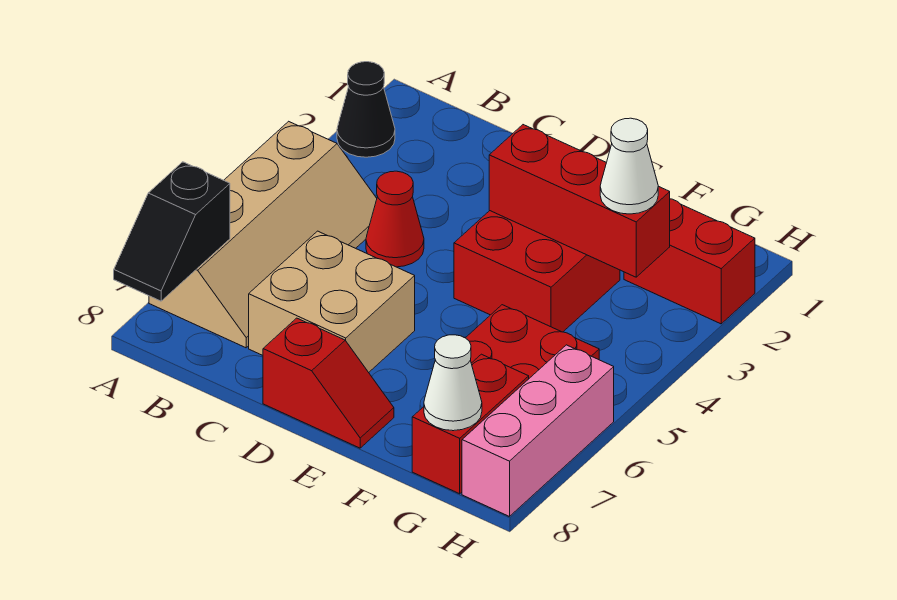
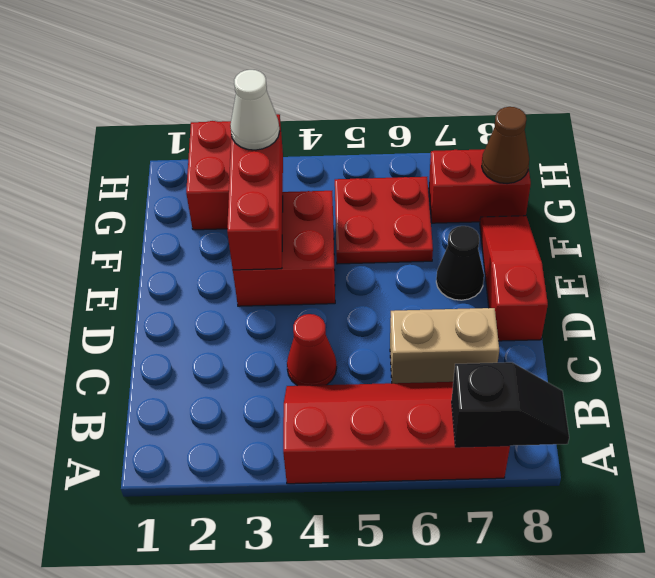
black 1x1 cone [337,62,395,157] -> black 1x1 cone moved to [436,226,484,300]
tan 2x4 slope [149,121,377,348] -> red 2x4 slope [283,382,510,484]
tan 2x2 brick [249,231,415,372] -> tan 1x2 brick [390,308,499,383]
red 1x2 slope [263,318,394,448] -> red 1x3 slope [480,216,548,341]
white 1x1 cone [424,335,482,431] -> brown 1x1 cone [482,107,529,184]
pink 1x3 brick [462,345,614,517] -> none

